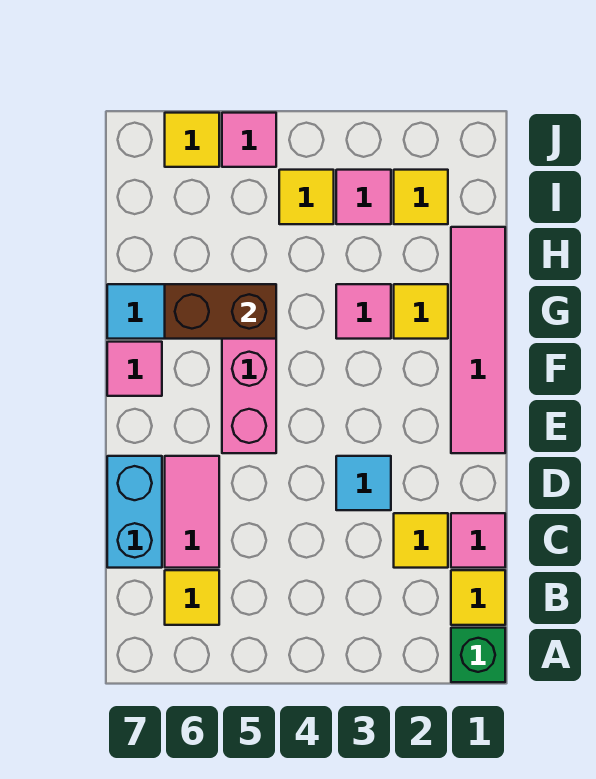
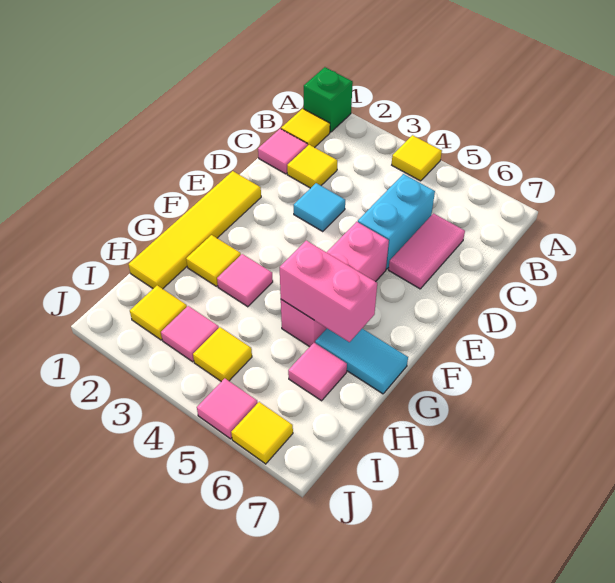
yellow 1x1 tile [165,570,219,625] -> yellow 1x1 tile moved to [392,135,442,181]
cyan 1x2 brick [107,456,162,568] -> cyan 1x2 brick moved to [358,174,435,269]
pink 1x4 tile [451,227,505,453] -> yellow 1x4 tile [128,171,261,289]
pink 1x1 tile [107,342,162,396] -> pink 1x1 tile moved to [288,343,347,401]
brown 1x2 brick [165,284,276,339] -> pink 1x2 brick [280,241,377,342]

